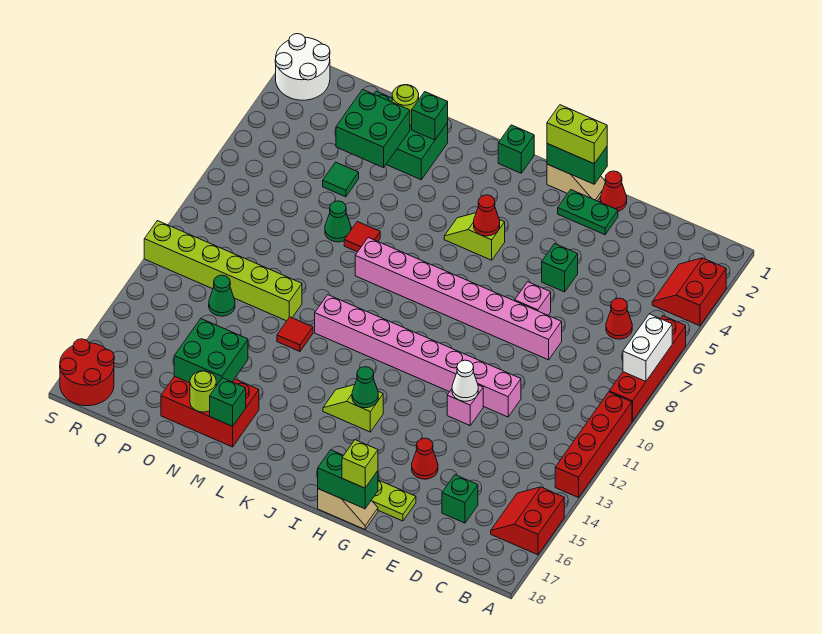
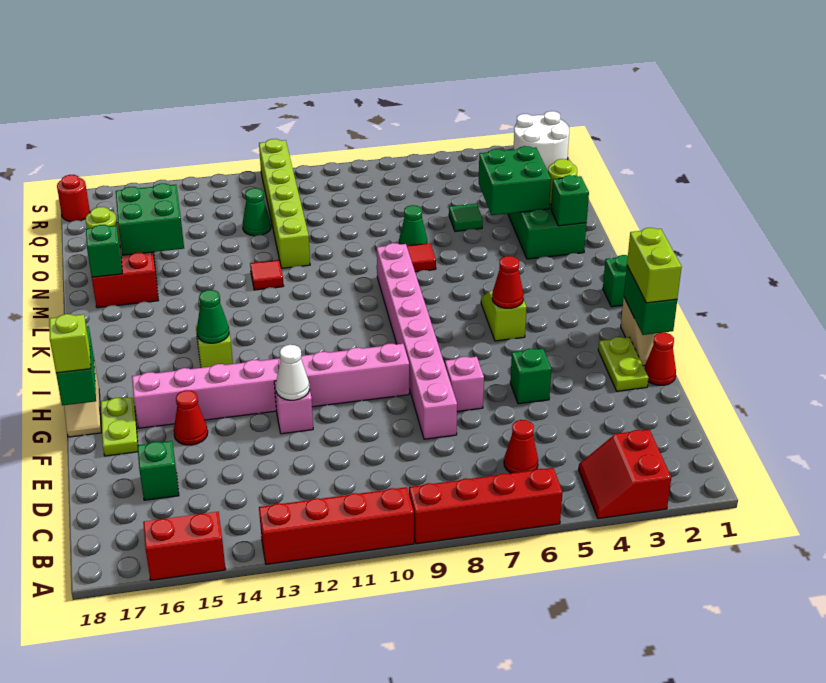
red 2x2 slope [652,258,726,326] -> red 2x2 slope turned to [578,429,671,519]
white 1x2 brick [623,314,672,381] -> none
pink 1x8 brick [315,295,521,417] -> pink 1x8 brick turned to [132,344,409,428]
green 1x2 plate [558,190,618,235] -> lime 1x2 plate [598,337,648,391]
red 2x2 round brick [60,339,114,406] -> red 1x1 round brick [57,175,90,221]

